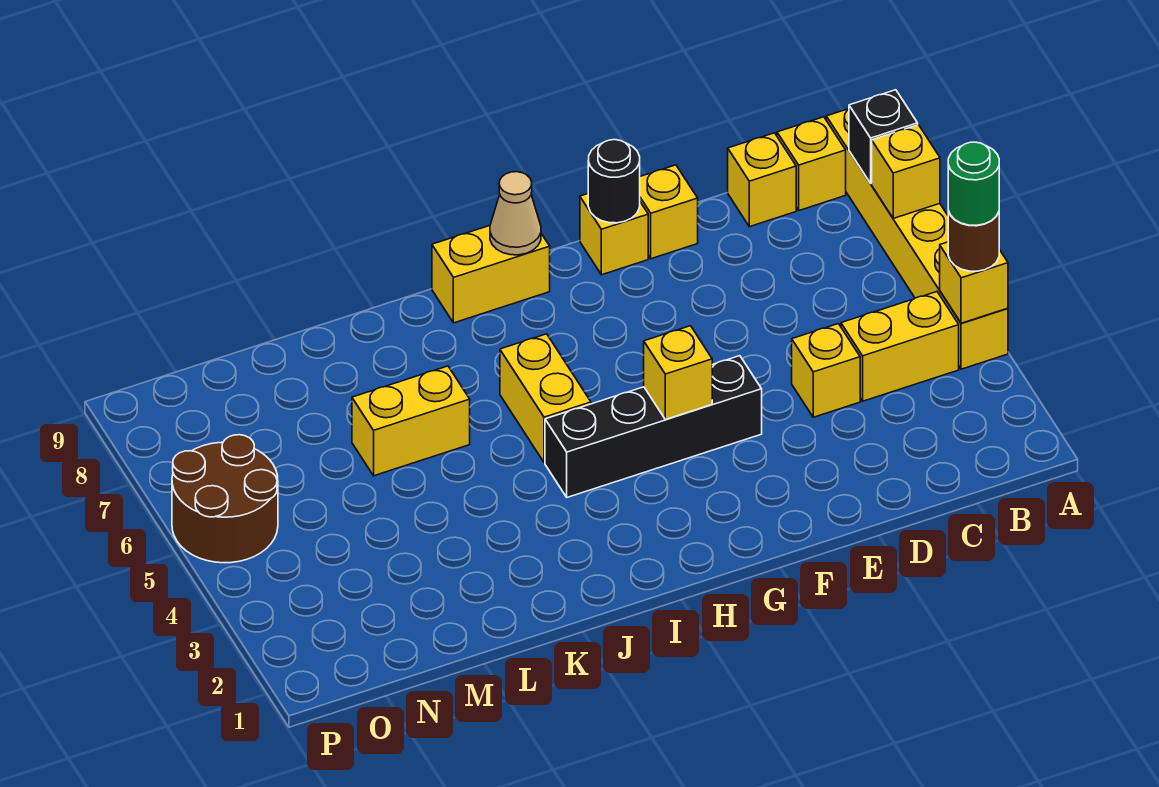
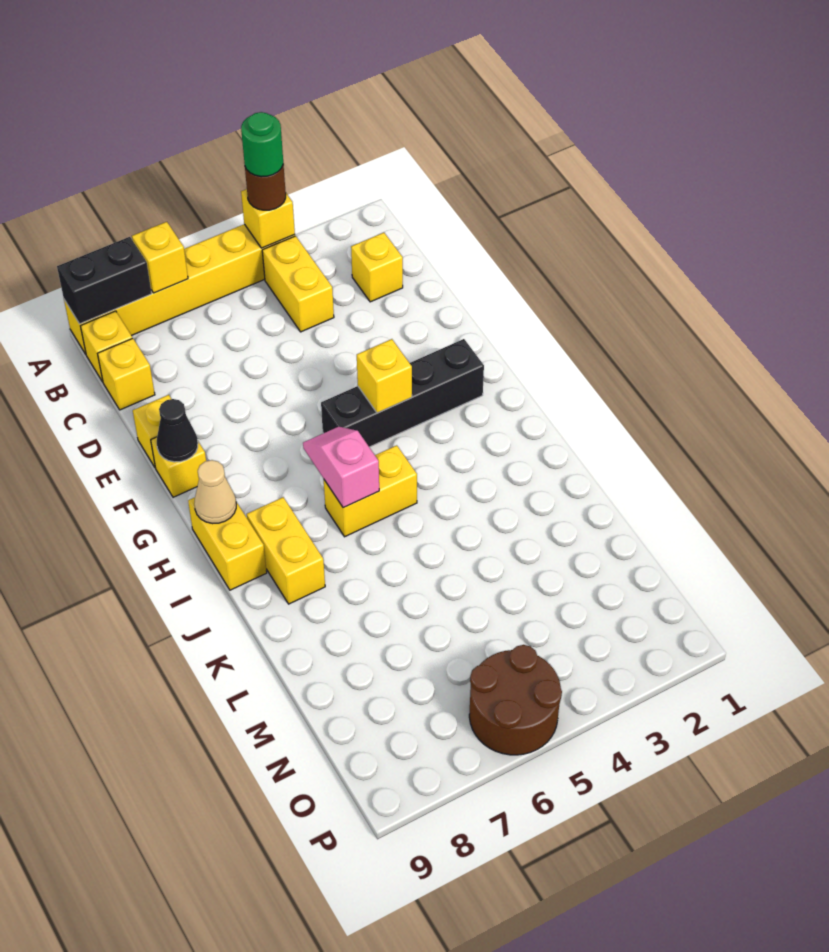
black 1x1 brick [849,90,918,183] -> black 1x2 brick [57,237,152,324]
yellow 1x1 brick [792,324,860,417] -> yellow 1x1 brick moved to [351,233,403,302]
black 1x4 brick [545,356,762,497] -> black 1x4 brick turned to [321,339,484,447]
black 1x1 round brick [588,140,640,223] -> black 1x1 cone [157,399,198,462]
none -> pink 1x2 slope [303,427,379,508]
yellow 1x2 brick [352,366,470,476] -> yellow 1x2 brick moved to [247,497,325,604]

